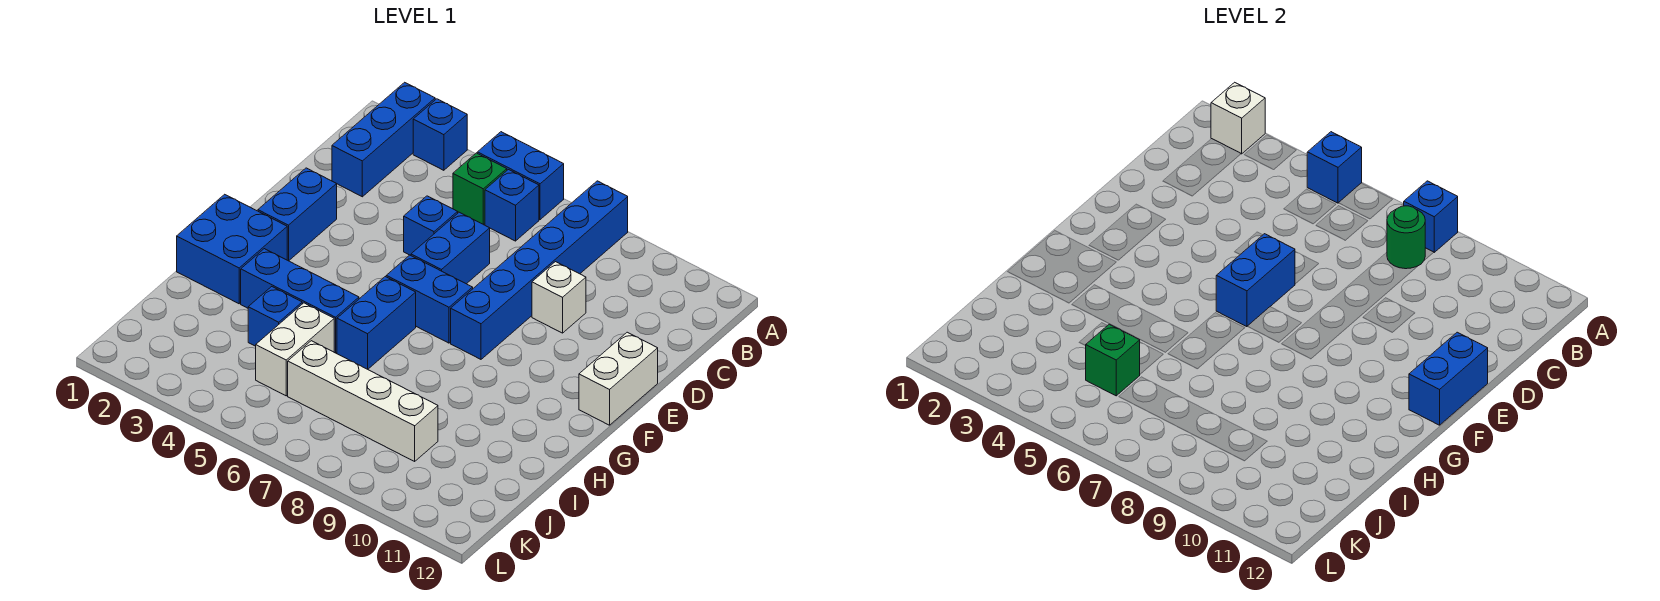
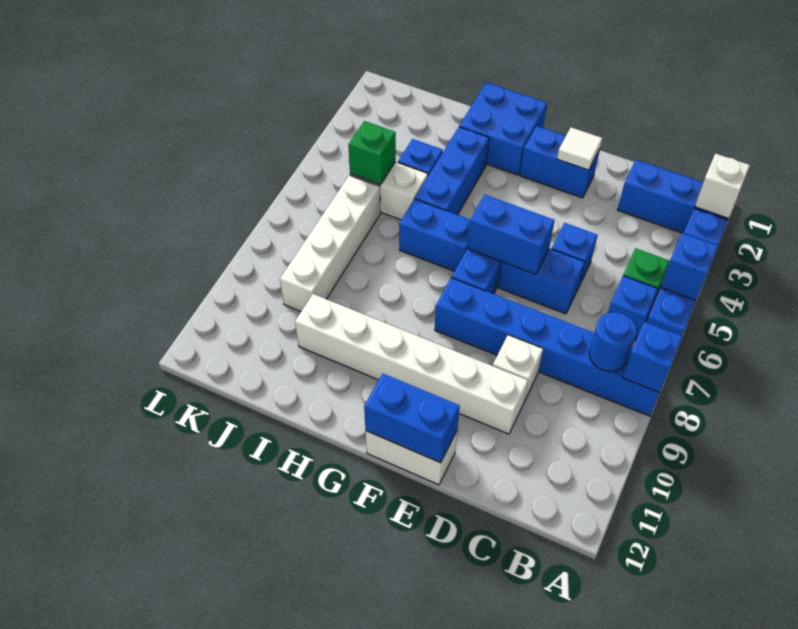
green 1x1 round brick [1387,206,1425,269] -> blue 1x1 round brick [589,312,637,371]
none -> white 1x6 brick [295,294,528,434]
none -> white 1x1 tile [557,127,602,170]

